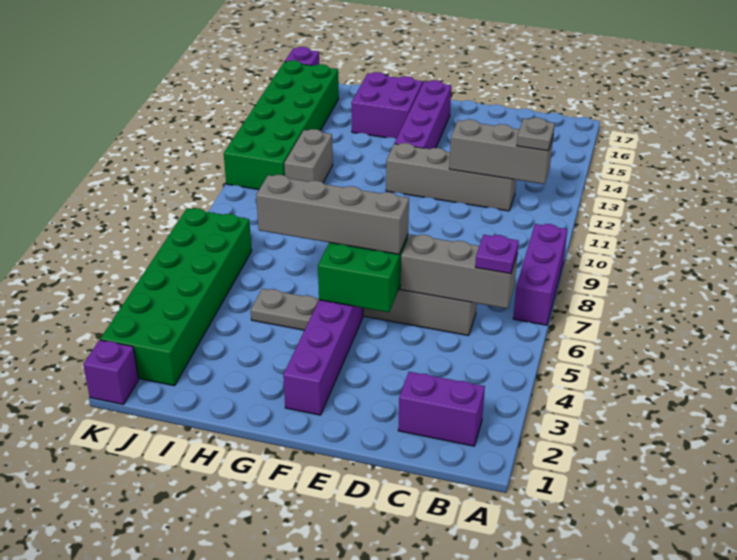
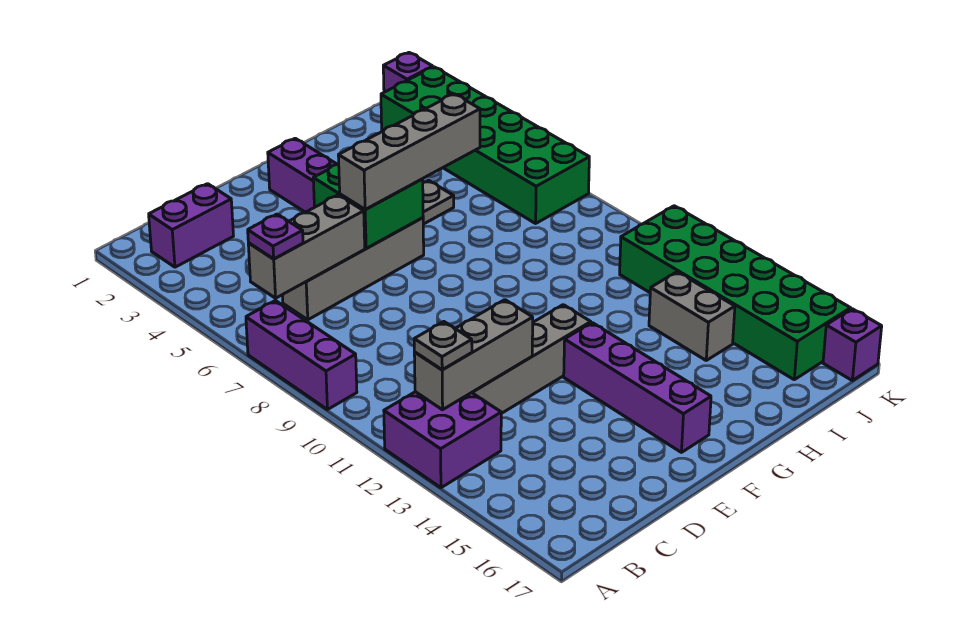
purple 2x2 brick [351,72,423,139] -> purple 2x2 brick moved to [384,392,501,488]
grey 1x2 brick [284,129,333,182] -> grey 1x2 brick moved to [649,272,735,360]

